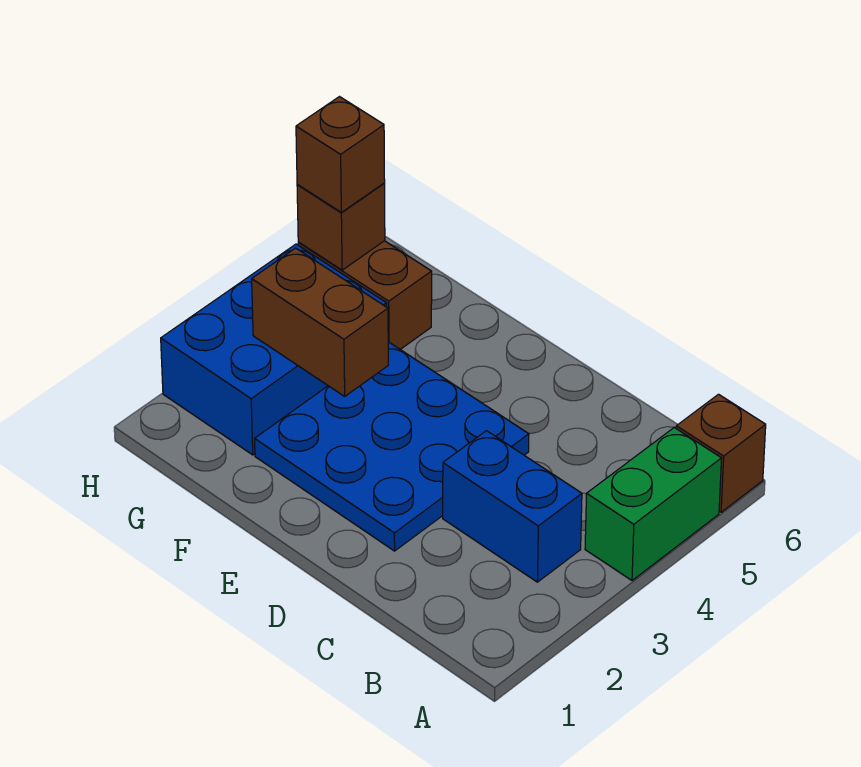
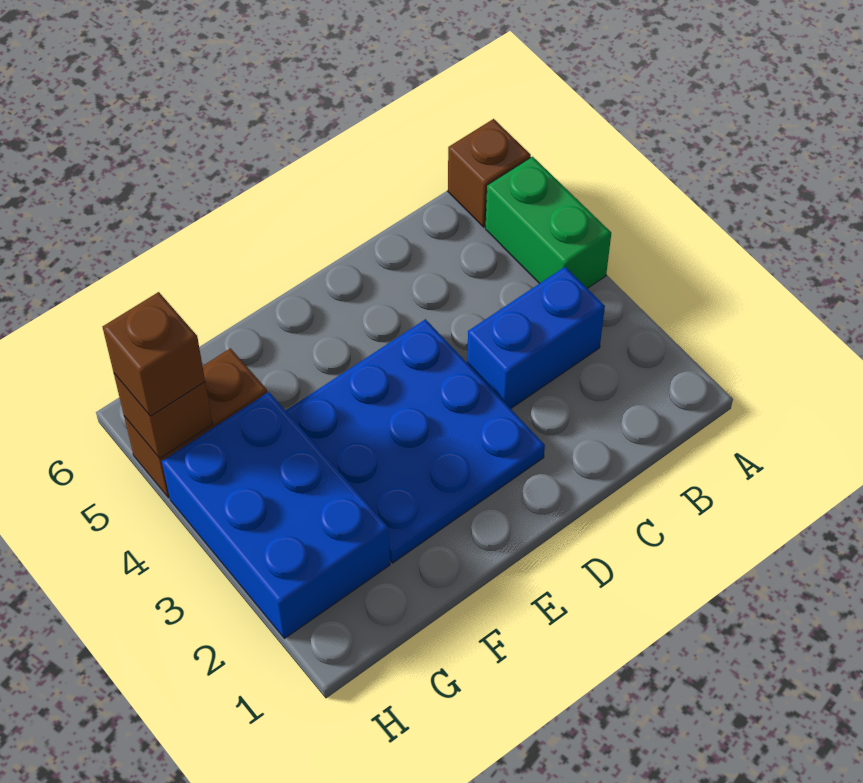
brown 1x2 brick [252,248,388,396] -> none

